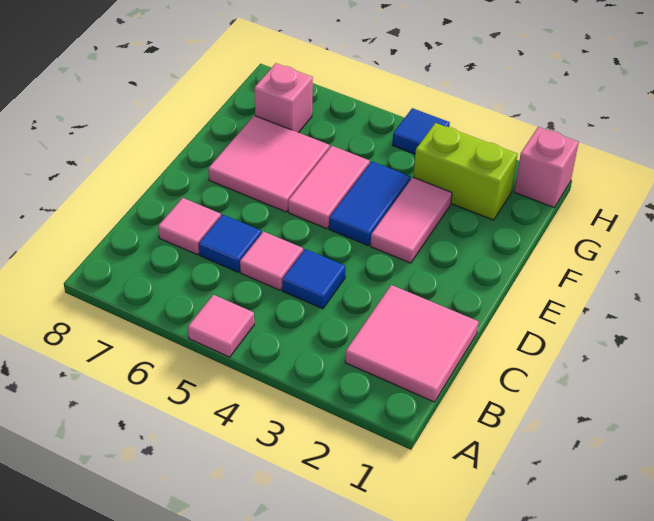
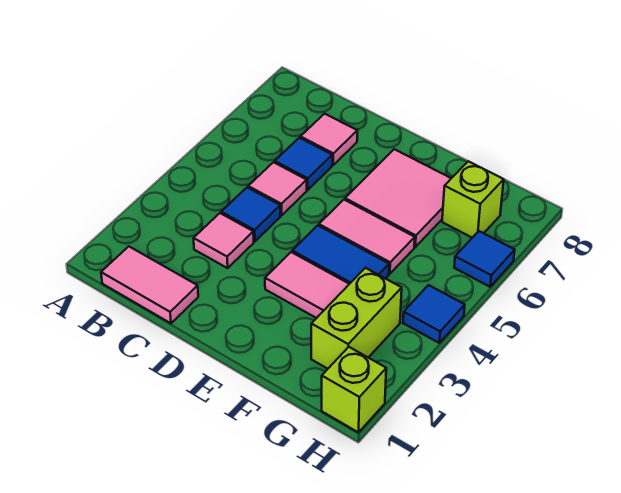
pink 1x1 tile [188,295,254,357] -> pink 1x1 tile moved to [194,213,254,268]
pink 2x2 tile [345,285,479,402] -> pink 1x2 tile [101,246,198,323]
pink 1x1 brick [254,63,313,133] -> lime 1x1 brick [442,161,504,238]
pink 1x1 brick [514,127,579,207] -> lime 1x1 brick [322,347,386,432]
none -> blue 1x1 tile [454,231,515,287]

